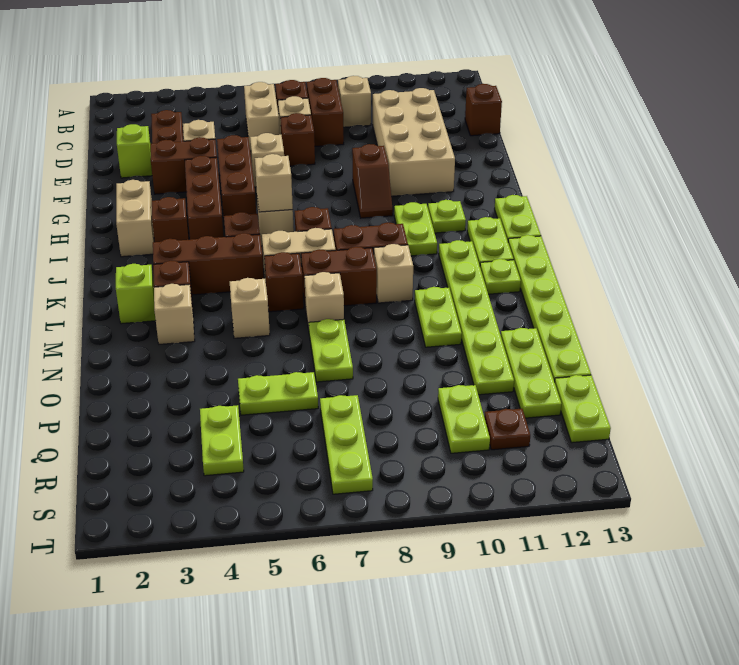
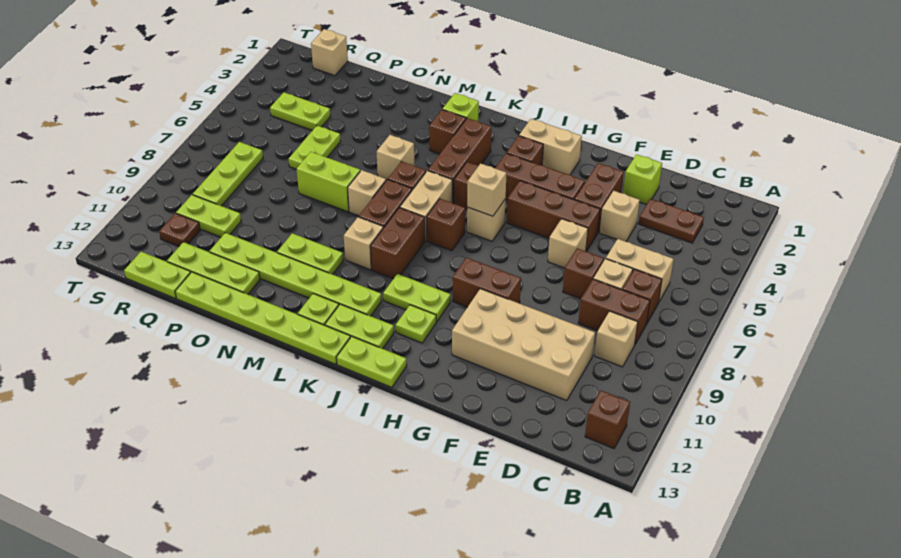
brown 1x1 brick [465,84,502,136] -> brown 1x1 brick moved to [585,391,630,449]
brown 1x2 slope [352,144,393,218] -> brown 1x2 brick [453,258,521,307]
tan 1x1 brick [154,284,195,344] -> tan 1x1 brick moved to [311,29,348,76]
lime 1x2 plate [309,319,353,382] -> lime 1x2 brick [297,152,360,212]
lime 1x3 plate [320,395,373,494] -> lime 1x3 plate turned to [193,142,263,206]

